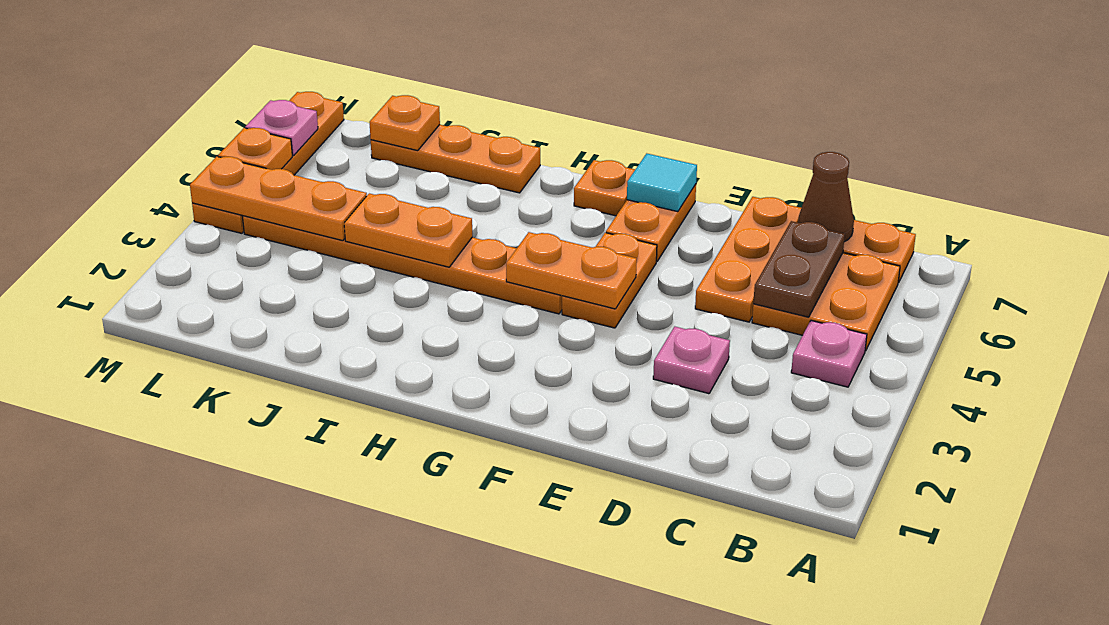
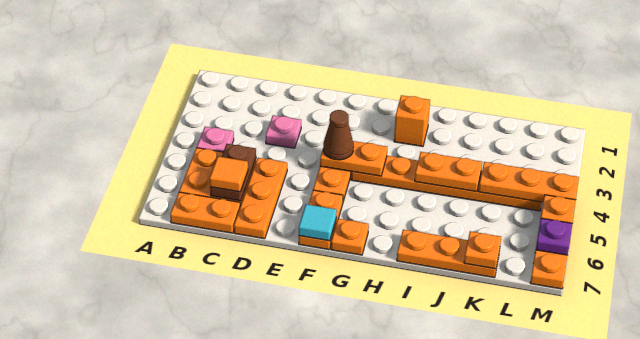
none -> orange 1x1 tile [210,157,248,192]
brown 1x1 cone [798,152,854,242] -> brown 1x1 cone moved to [323,110,354,160]
none -> orange 1x1 brick [394,95,430,146]
pink 1x1 plate [245,100,318,155] -> purple 1x1 plate [536,218,573,255]

